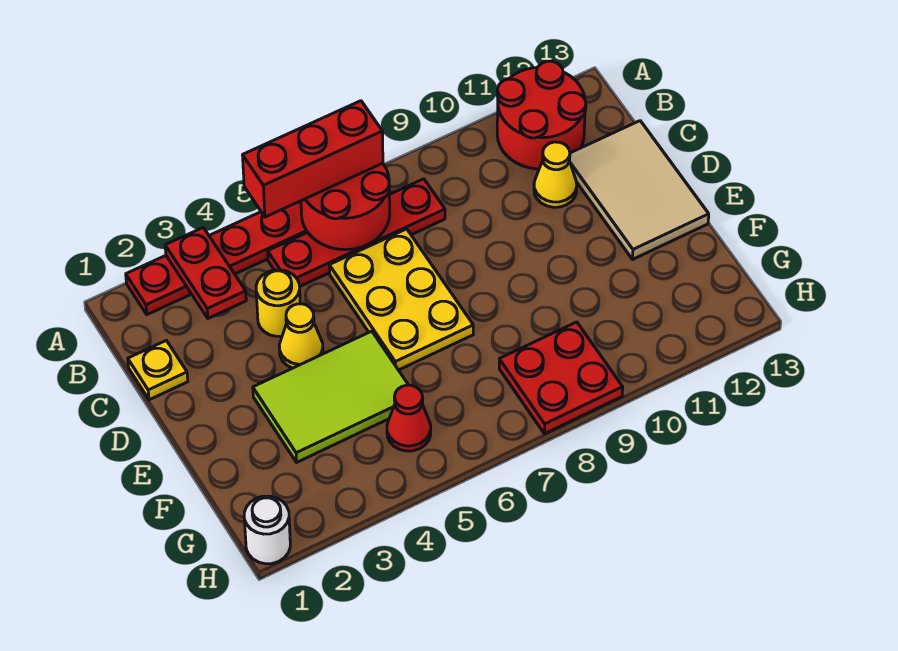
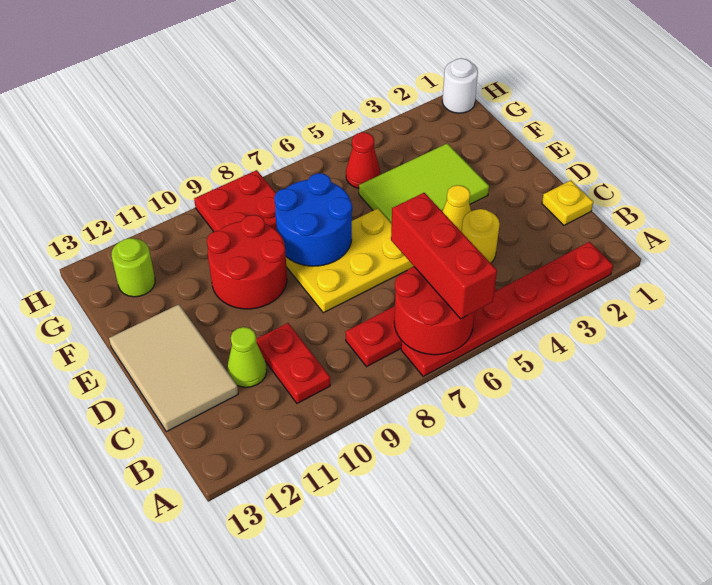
red 1x2 plate [165,228,246,318] -> red 1x2 plate moved to [256,323,330,403]
red 1x3 brick [243,101,383,217] -> red 1x3 brick turned to [391,193,497,319]
red 2x2 round brick [497,61,586,169] -> red 2x2 round brick moved to [207,215,287,309]
yellow 2x3 plate [329,229,473,370] -> yellow 2x3 plate turned to [286,209,414,313]
yellow 1x1 cone [534,142,577,207] -> lime 1x1 cone [227,327,267,387]
none -> blue 2x2 round brick [274,173,352,266]
none -> lime 1x1 round brick [112,238,155,297]

